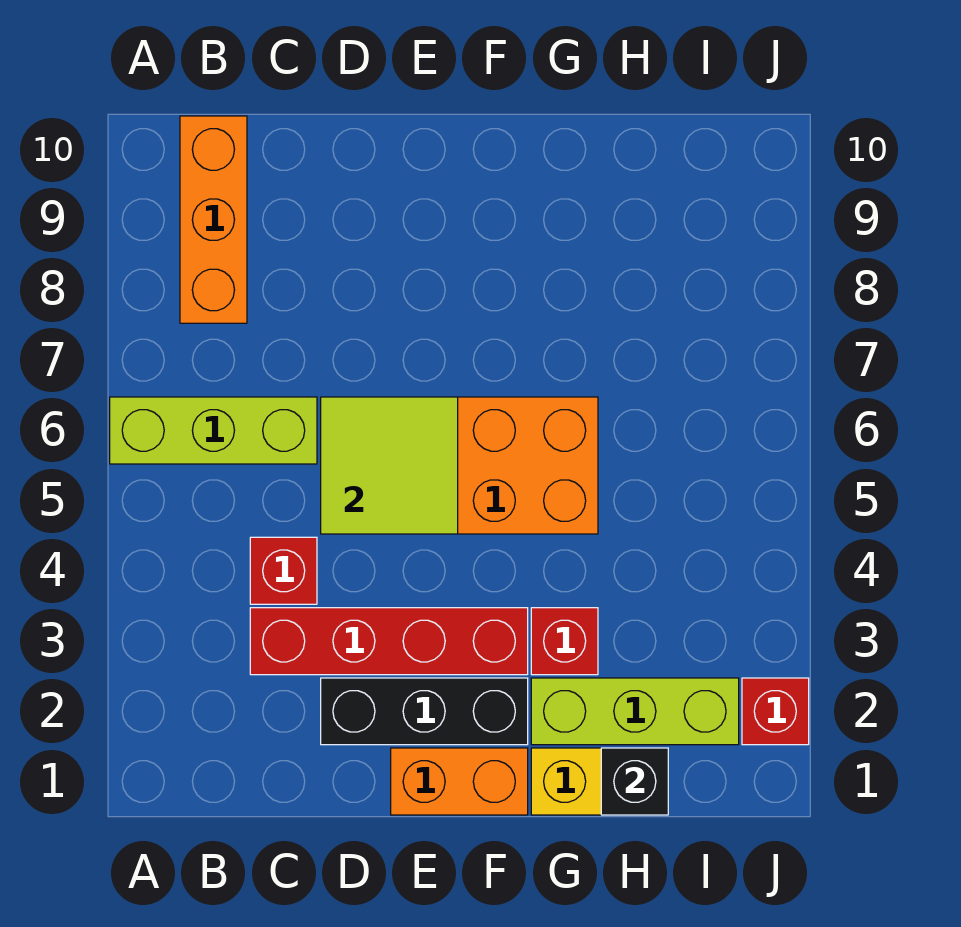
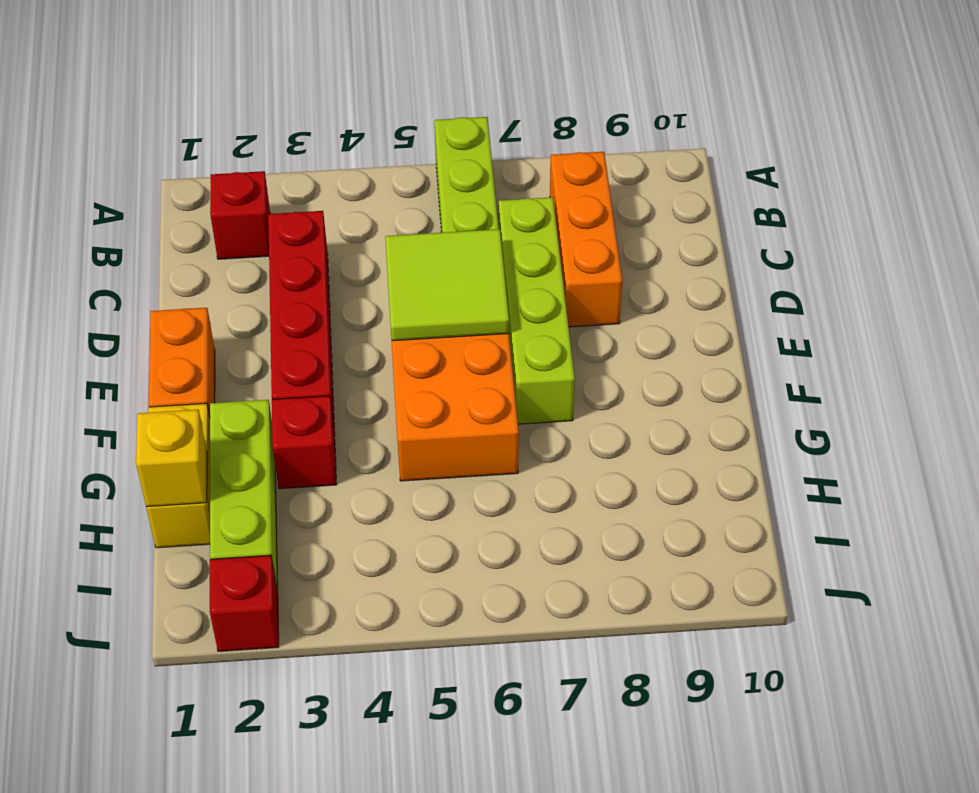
orange 1x3 brick [180,116,247,323] -> orange 1x3 brick turned to [550,152,622,327]
red 1x1 brick [250,537,317,604] -> red 1x1 brick moved to [210,171,270,259]
none -> lime 1x4 brick [499,197,575,424]
black 1x3 brick [321,678,528,745] -> none
black 1x1 brick [601,748,668,815] -> yellow 1x1 brick [136,410,207,507]

